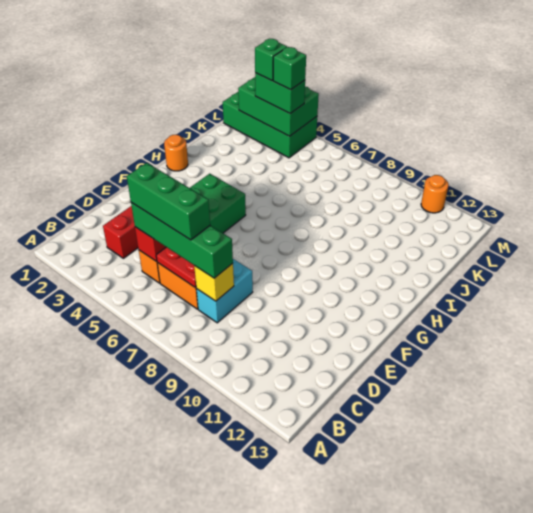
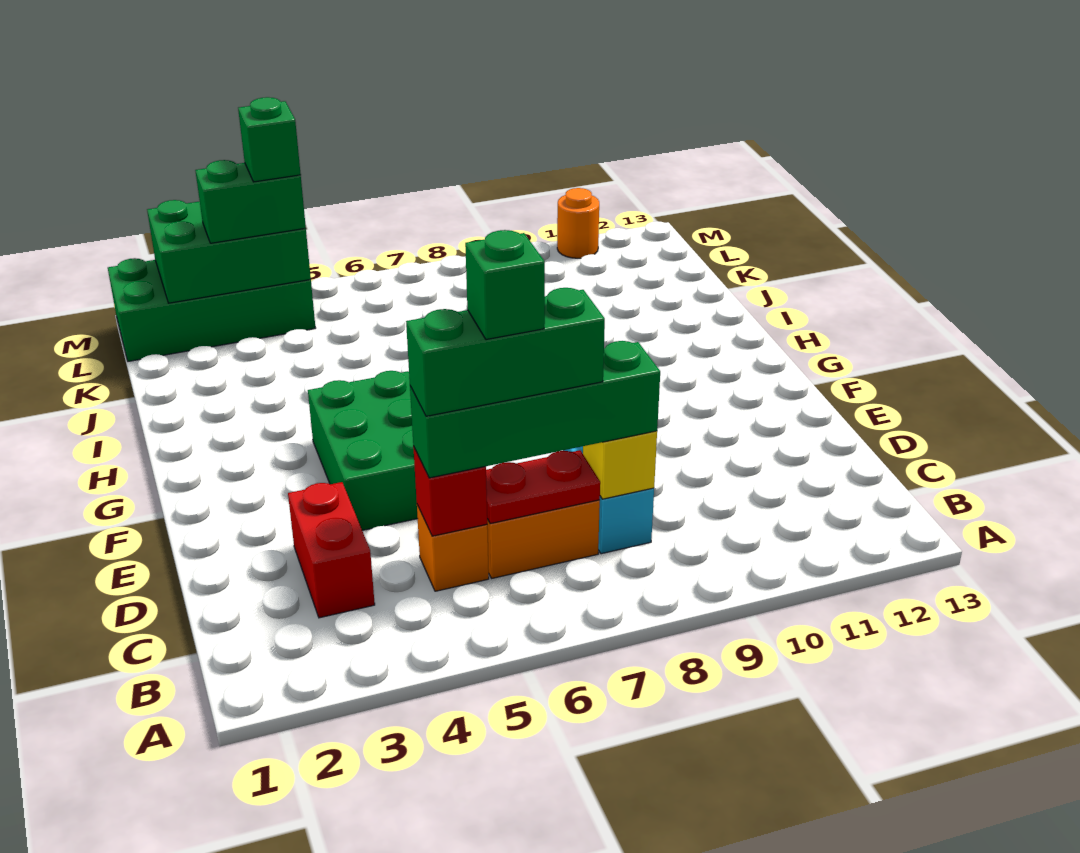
orange 1x1 round brick [164,135,188,171] -> none
green 1x1 brick [255,39,287,81] -> green 1x1 brick moved to [465,230,545,340]

